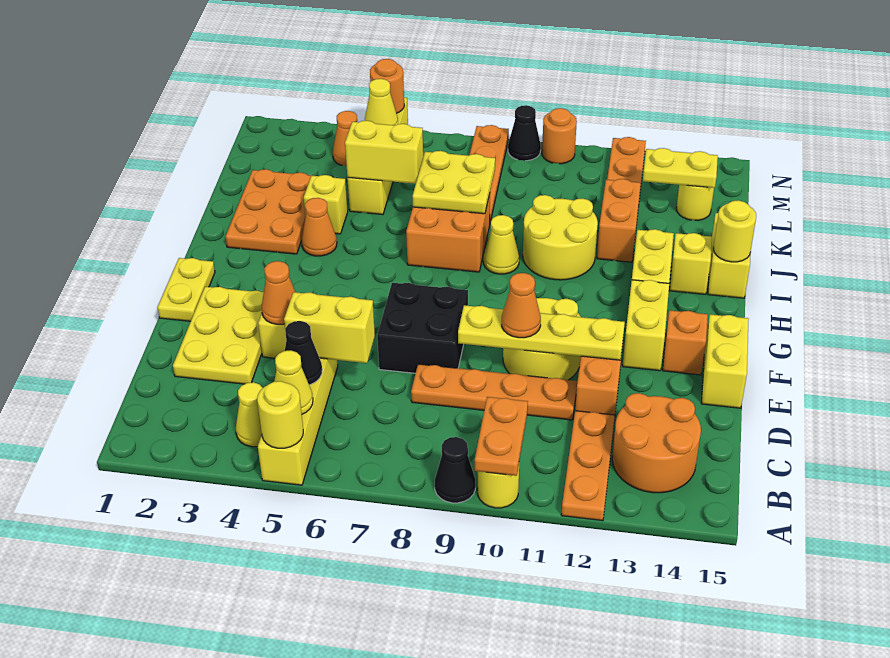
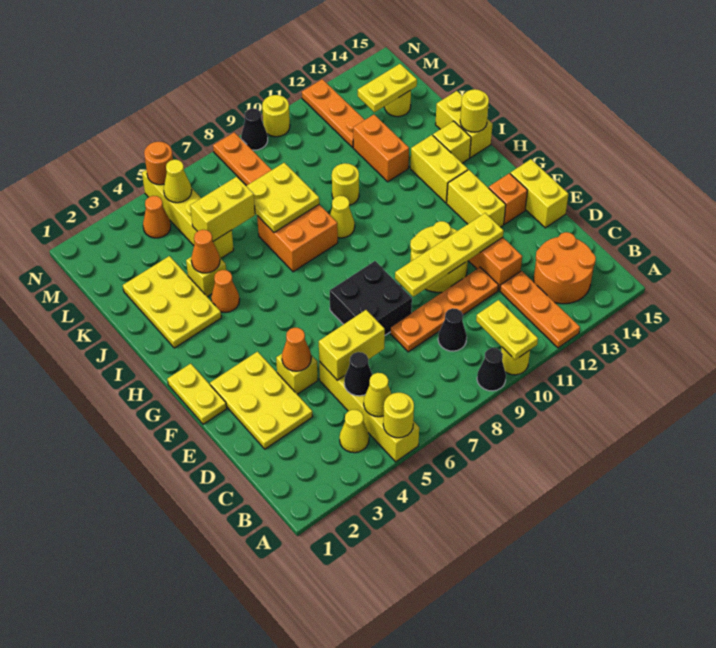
orange 1x2 plate [475,397,528,476] -> yellow 1x2 plate [476,300,538,360]
none -> black 1x1 cone [438,308,467,351]
orange 1x1 cone [502,273,541,338] -> orange 1x1 cone moved to [191,230,220,273]
orange 2x3 plate [225,169,312,254] -> yellow 2x3 plate [123,256,221,348]
yellow 2x2 round brick [523,195,598,280] -> yellow 1x1 round brick [332,163,359,205]
orange 1x1 round brick [542,108,577,164] -> yellow 1x1 round brick [262,95,290,137]

